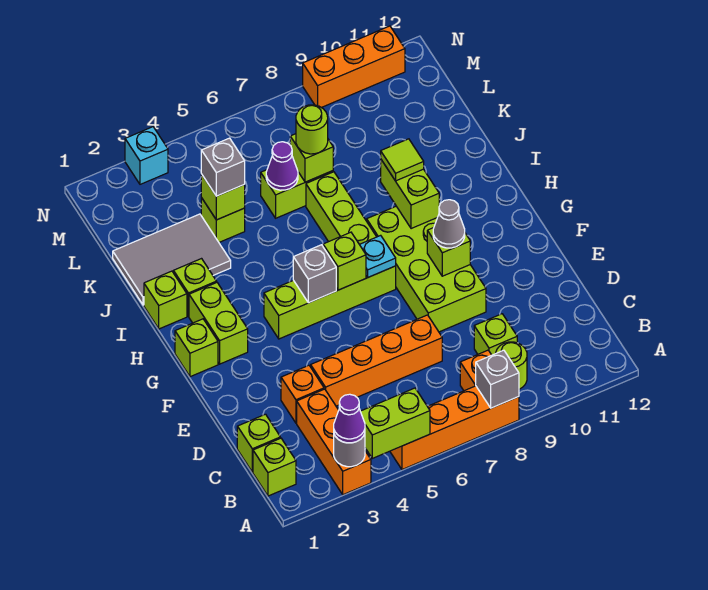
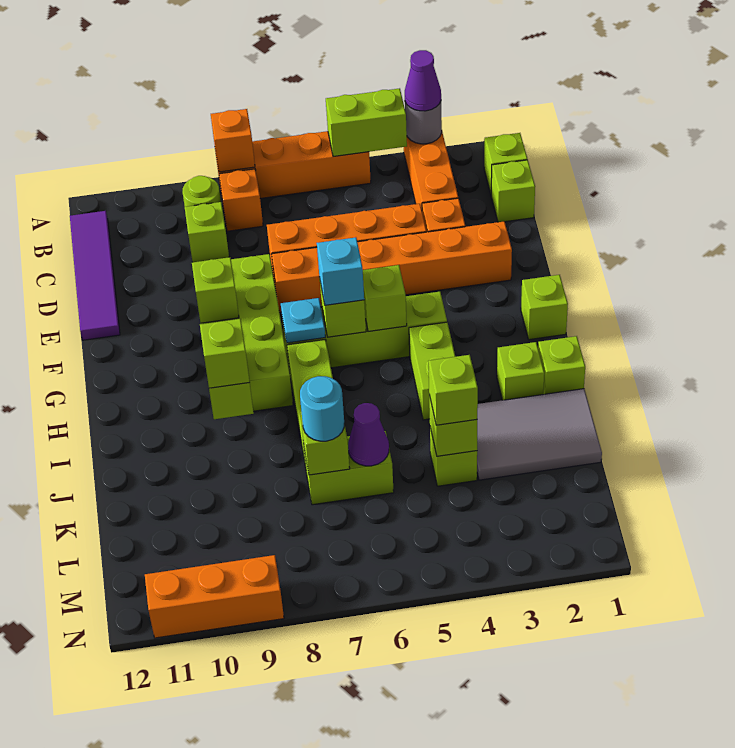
grey 1x1 brick [476,350,519,408] -> orange 1x1 brick [211,109,255,172]
none -> purple 1x4 tile [70,211,120,340]
none -> orange 1x6 brick [272,221,512,313]
grey 1x1 cone [433,200,465,248] -> none
lime 1x2 brick [189,283,248,364] -> lime 1x2 brick moved to [409,322,455,420]
grey 1x1 brick [293,245,336,303] -> lime 1x1 brick [363,265,407,332]
lime 1x1 tile [381,139,424,181] -> lime 1x1 brick [200,319,250,388]
grey 1x1 brick [201,138,245,196] -> lime 1x1 brick [428,355,478,425]
lime 1x1 round brick [296,105,328,154] -> cyan 1x1 round brick [300,376,344,441]
cyan 1x1 brick [125,127,168,184] -> cyan 1x1 brick moved to [317,237,364,305]

